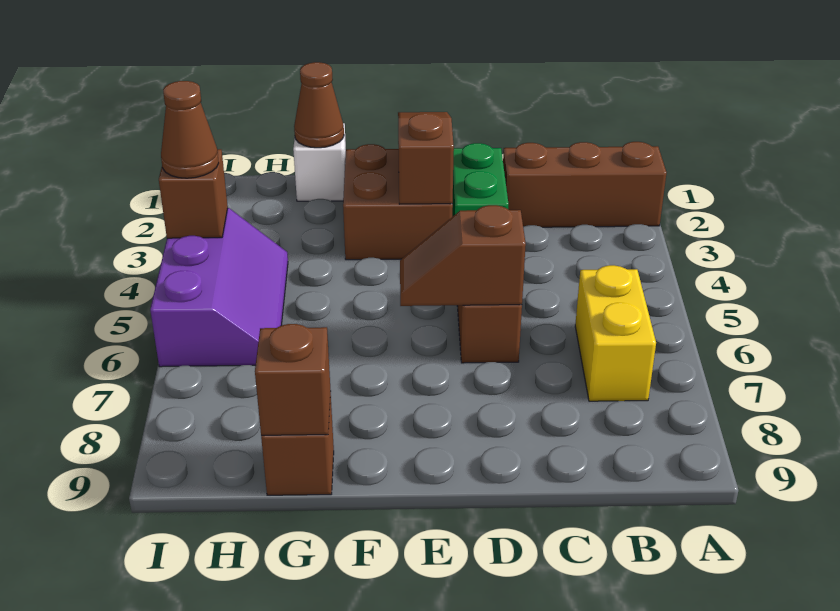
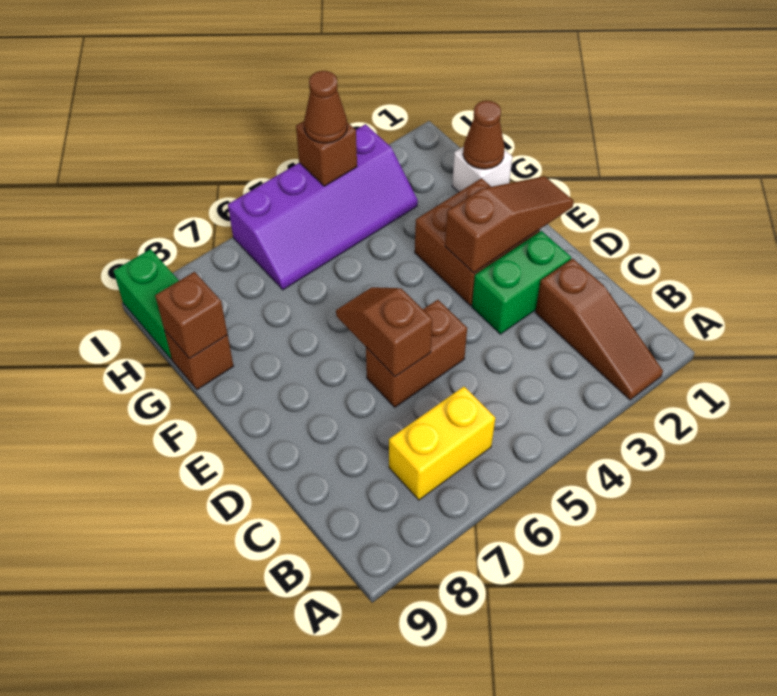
brown 1x3 brick [503,142,666,227] -> brown 1x3 slope [535,259,663,400]
purple 2x3 slope [150,208,288,367] -> purple 2x4 slope [228,124,418,290]
none -> green 1x2 brick [114,249,179,359]

